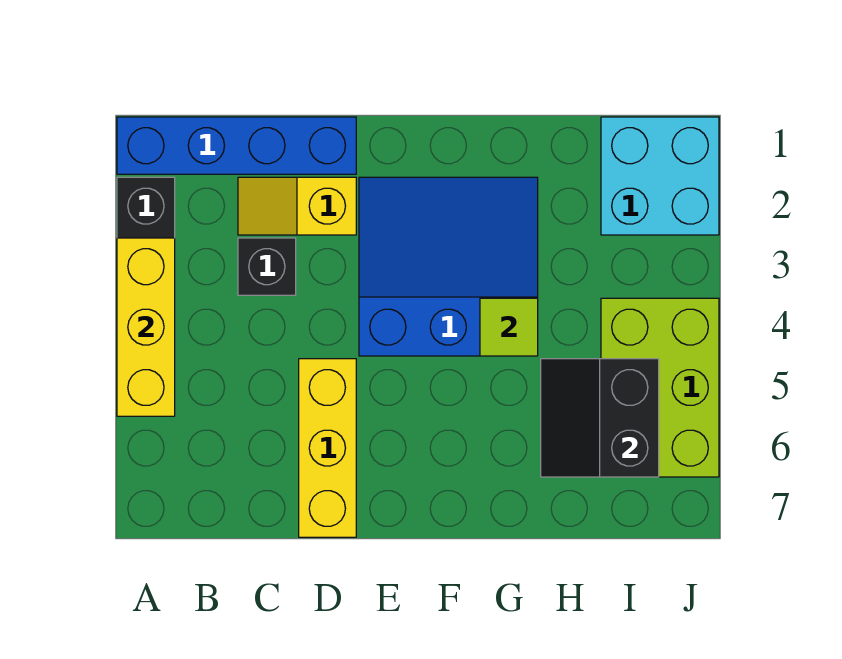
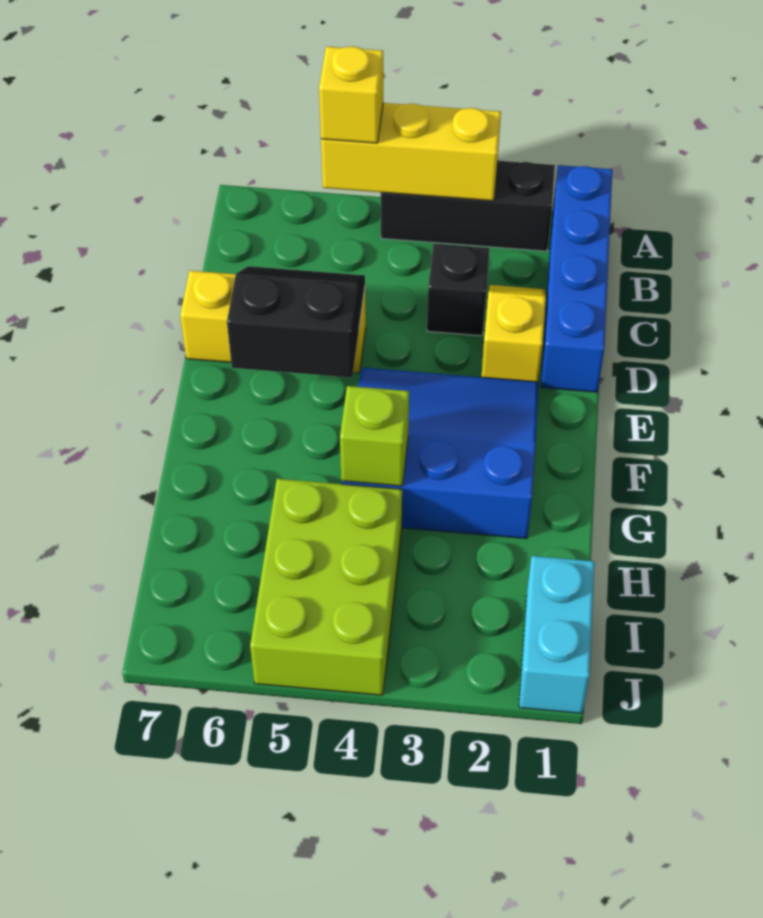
none -> yellow 1x1 brick [319,47,383,143]
blue 3x3 slope [359,177,538,356] -> blue 3x3 slope turned to [341,368,538,539]
lime 1x1 tile [480,298,538,356] -> lime 1x1 brick [340,386,409,486]
black 2x2 slope [541,359,659,477] -> black 2x2 slope moved to [227,266,365,378]
cyan 2x2 brick [601,117,719,235] -> cyan 1x2 brick [519,556,595,713]
lime 2x3 brick [601,298,719,477] -> lime 2x3 brick turned to [250,479,402,695]

